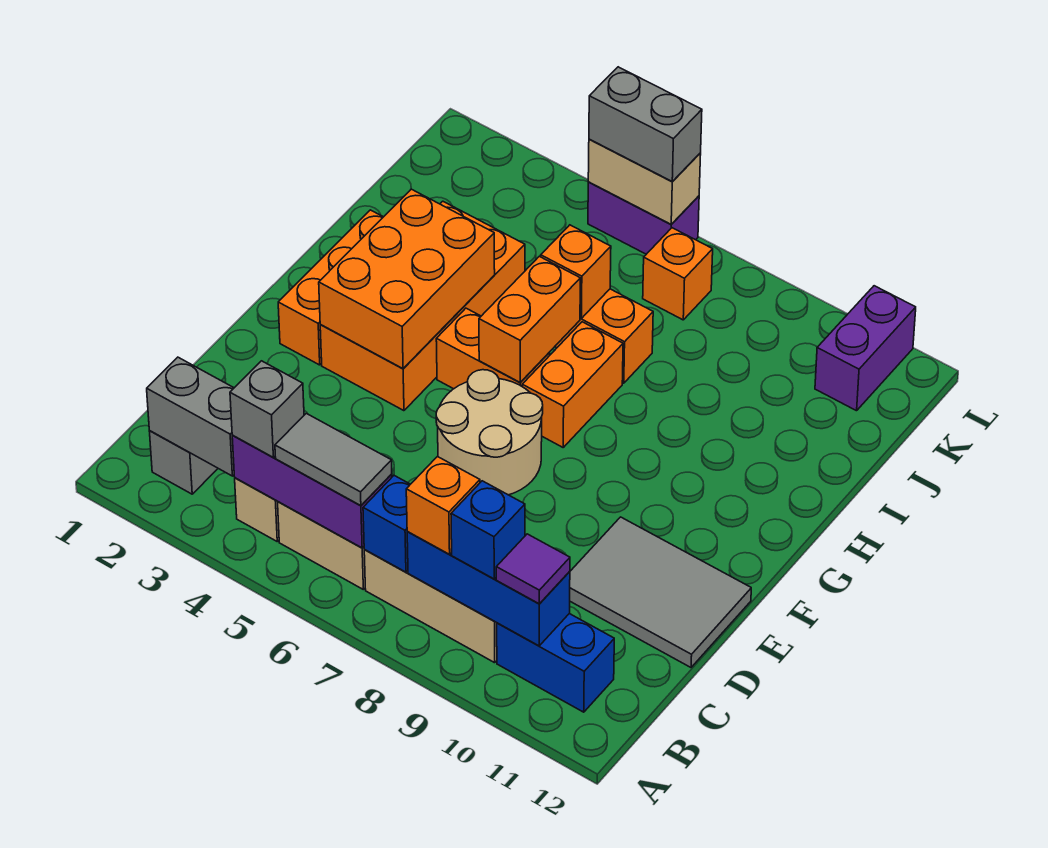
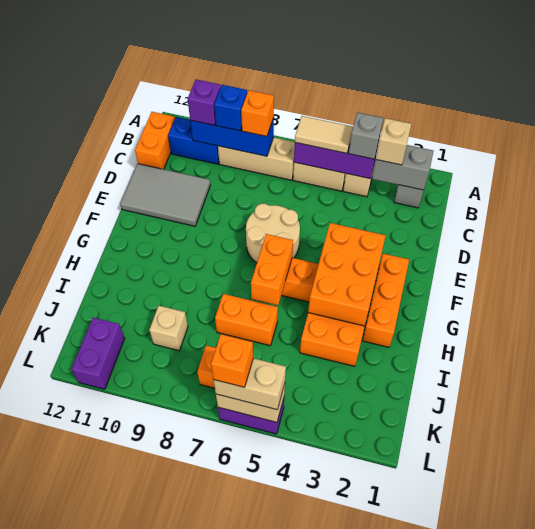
none -> tan 1x1 brick [376,118,411,165]
grey 1x2 tile [275,413,392,506] -> tan 1x2 tile [295,116,353,153]
blue 1x1 brick [363,476,410,572] -> none
purple 1x1 tile [496,534,570,604] -> purple 1x1 brick [188,79,221,125]
orange 1x2 brick [522,322,623,447] -> orange 1x2 brick moved to [135,112,175,169]
orange 1x1 brick [541,225,611,318] -> orange 1x1 brick moved to [211,334,253,387]
none -> tan 1x1 brick [149,306,188,351]
grey 1x2 brick [589,67,702,182] -> tan 1x2 brick [214,358,286,410]

